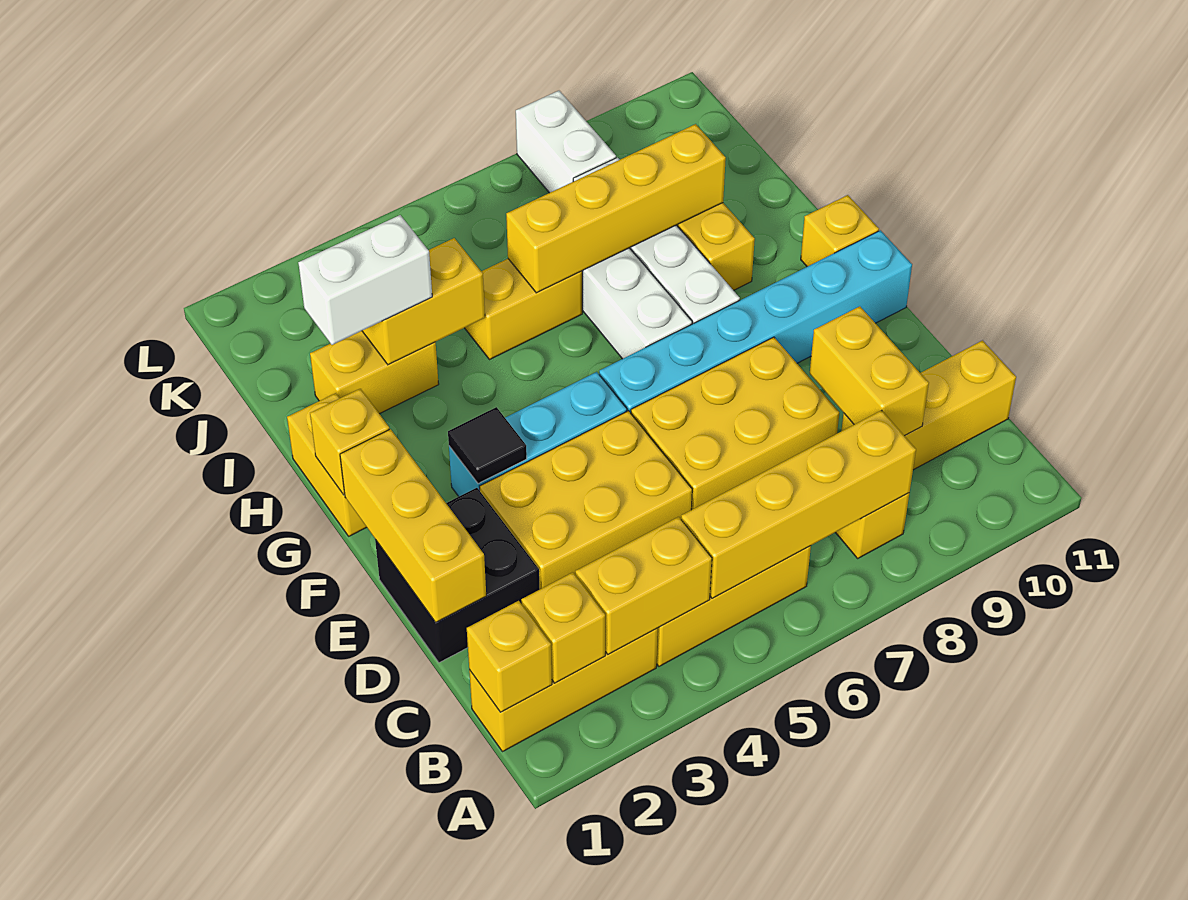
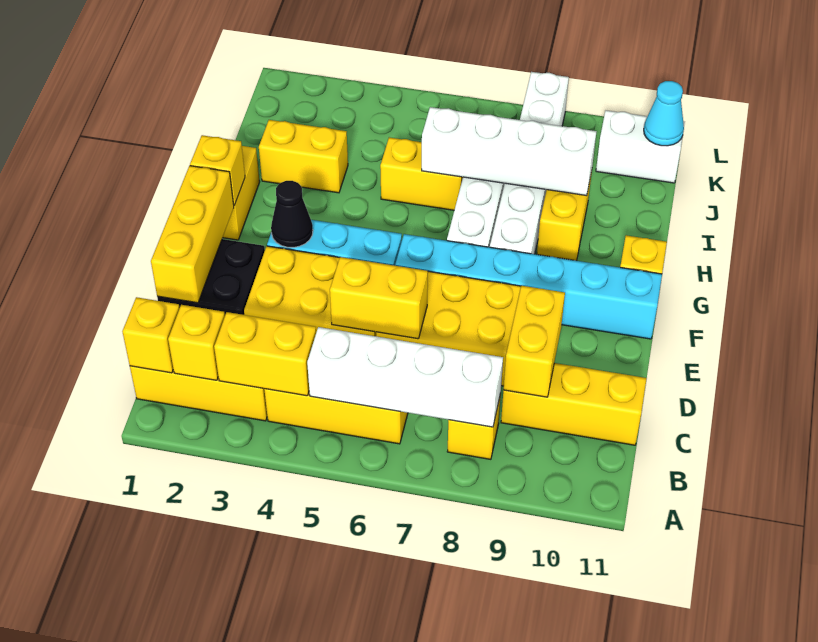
yellow 1x4 brick [681,410,916,599] -> white 1x4 brick [307,327,503,427]
black 1x1 tile [448,407,527,484] -> black 1x1 cone [271,181,313,247]
white 1x2 brick [298,215,432,345] -> white 1x2 brick moved to [596,110,685,183]
yellow 1x2 brick [362,238,485,365] -> yellow 1x2 brick moved to [330,257,428,339]
yellow 1x4 brick [506,124,726,293] -> white 1x4 brick [422,107,597,196]
none -> cyan 1x1 cone [644,81,684,146]

